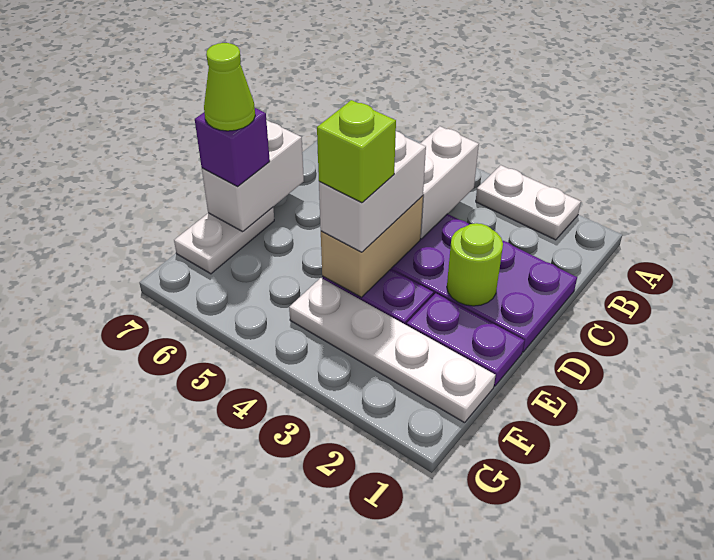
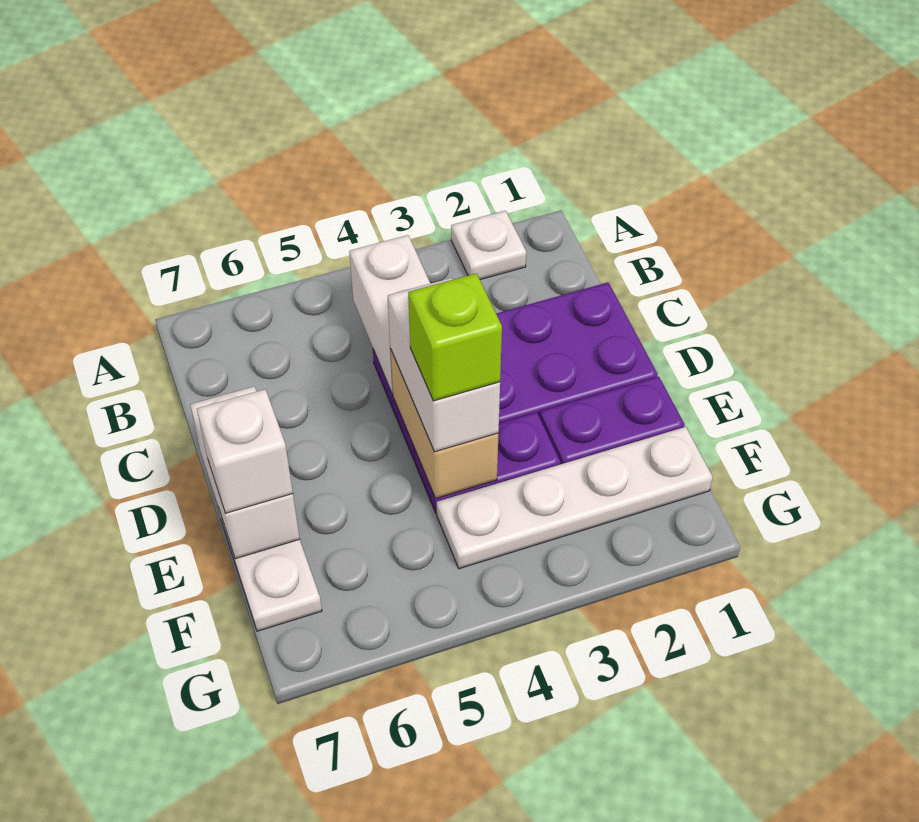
white 1x2 plate [476,165,581,240] -> white 1x1 plate [451,211,526,280]
lime 1x1 round brick [447,223,503,306] -> none
purple 1x1 brick [195,108,270,186] -> white 1x1 brick [197,389,293,513]
lime 1x1 cone [204,43,255,131] -> none

